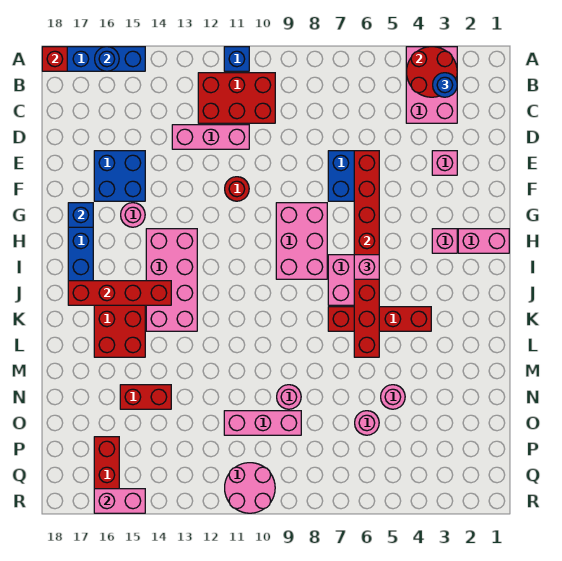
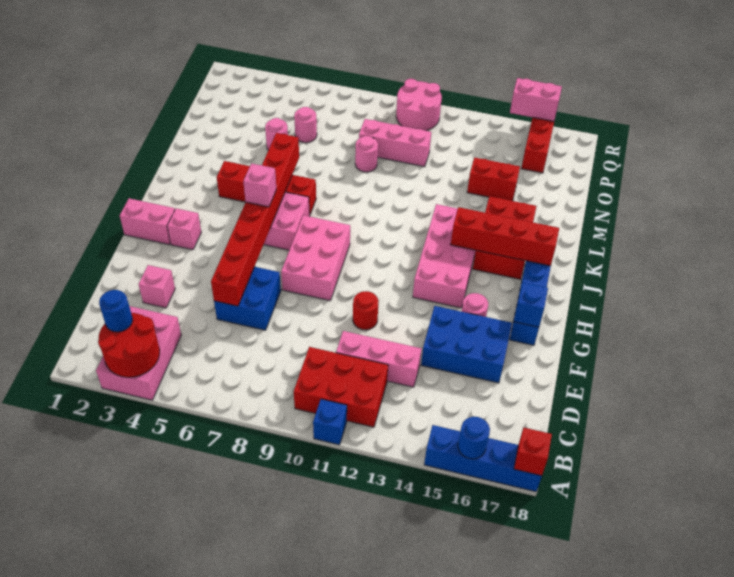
blue 2x2 brick [94,151,145,201] -> blue 2x3 brick [421,306,512,383]

